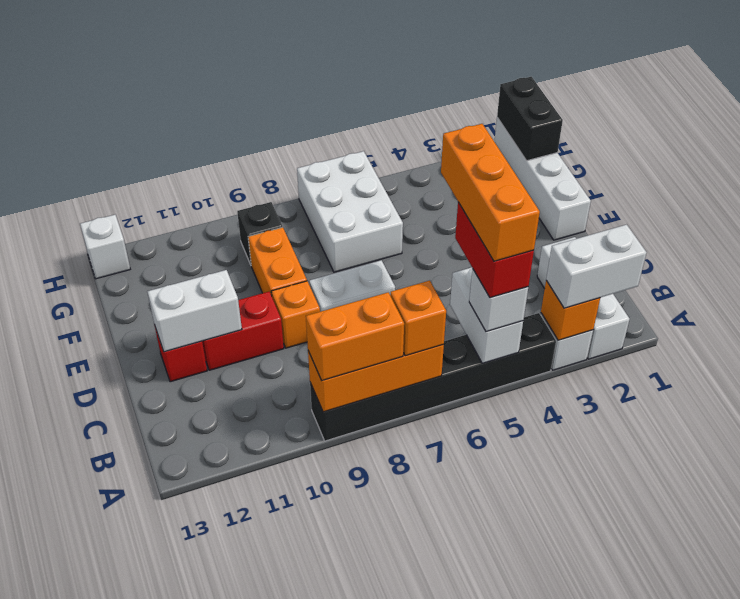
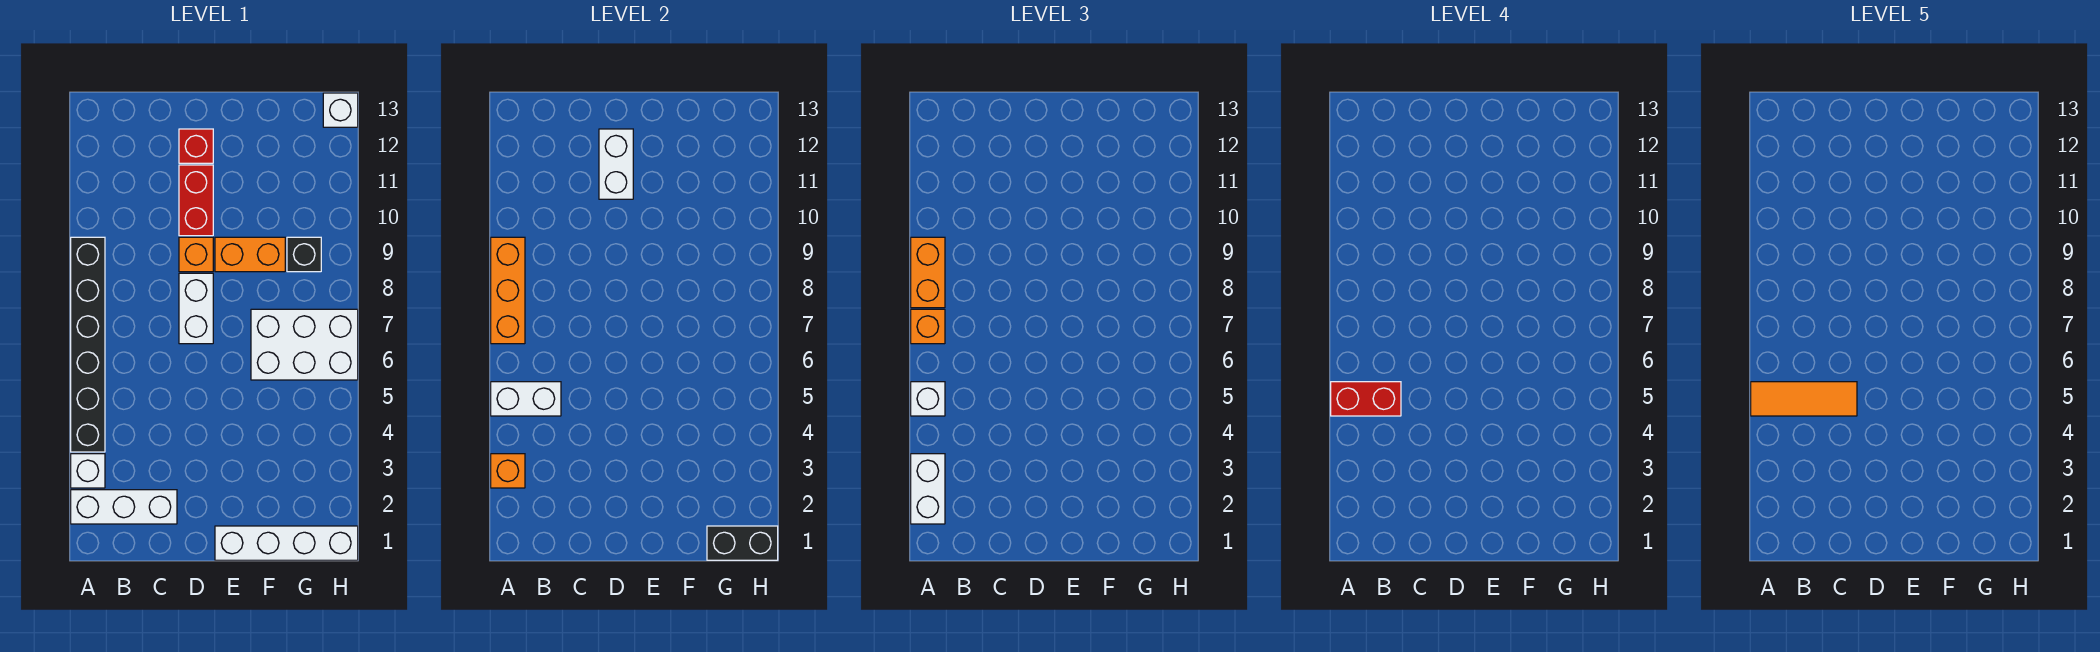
orange 1x3 brick [441,124,540,261] -> orange 1x3 tile [1751,382,1857,416]

